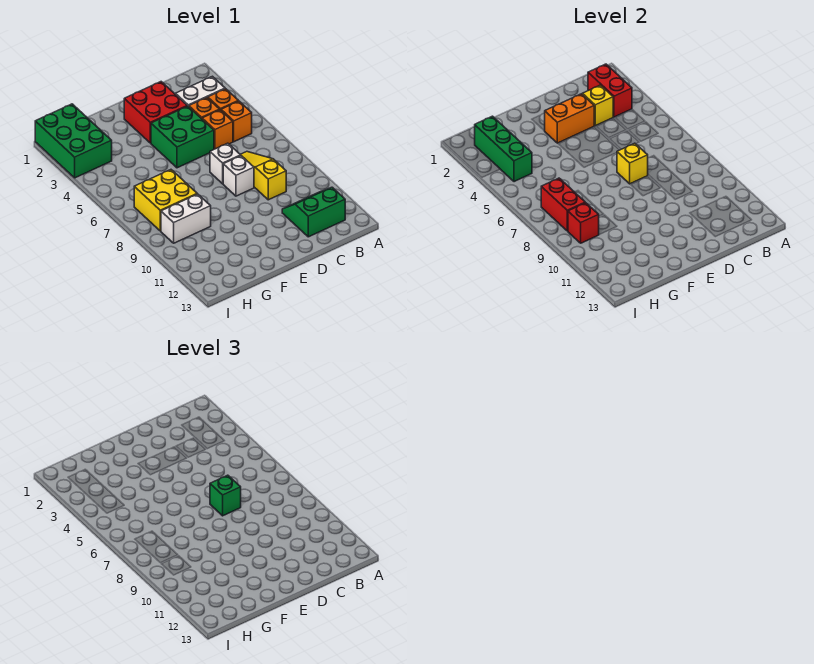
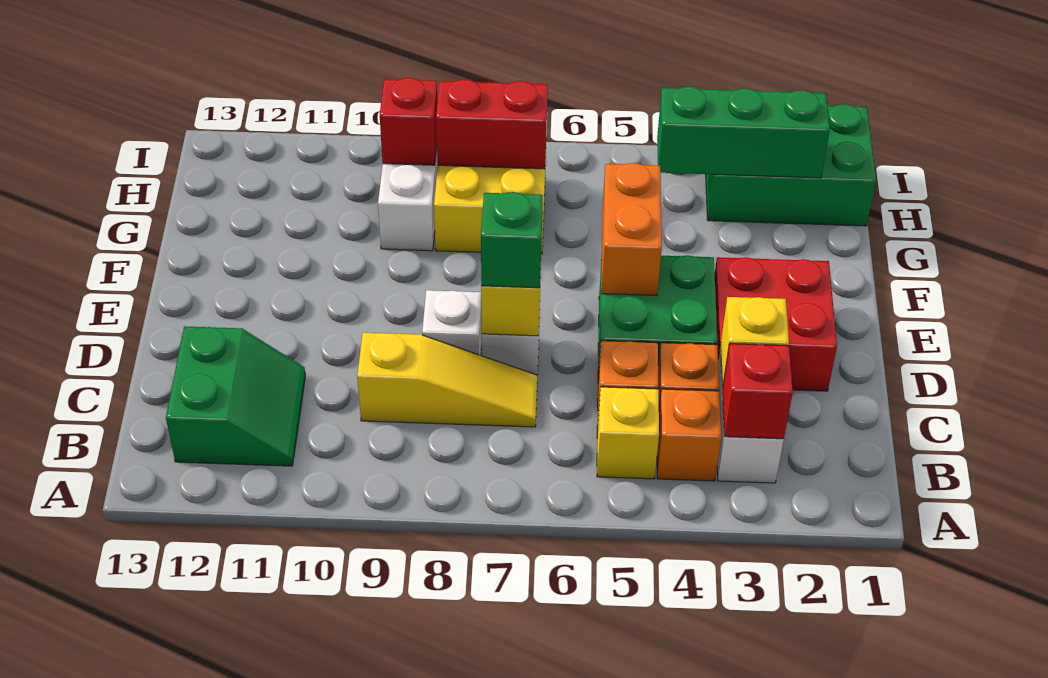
red 1x2 brick [588,64,632,117] -> red 1x1 brick [723,344,793,439]
orange 1x1 brick [221,101,252,142] -> yellow 1x1 brick [597,387,659,479]
orange 1x2 brick [545,94,594,143] -> orange 1x2 brick moved to [601,163,662,296]

